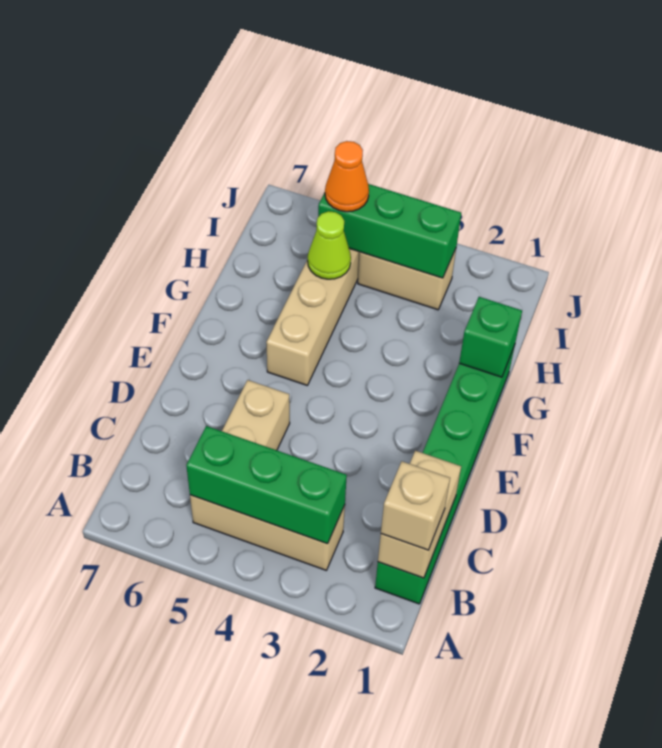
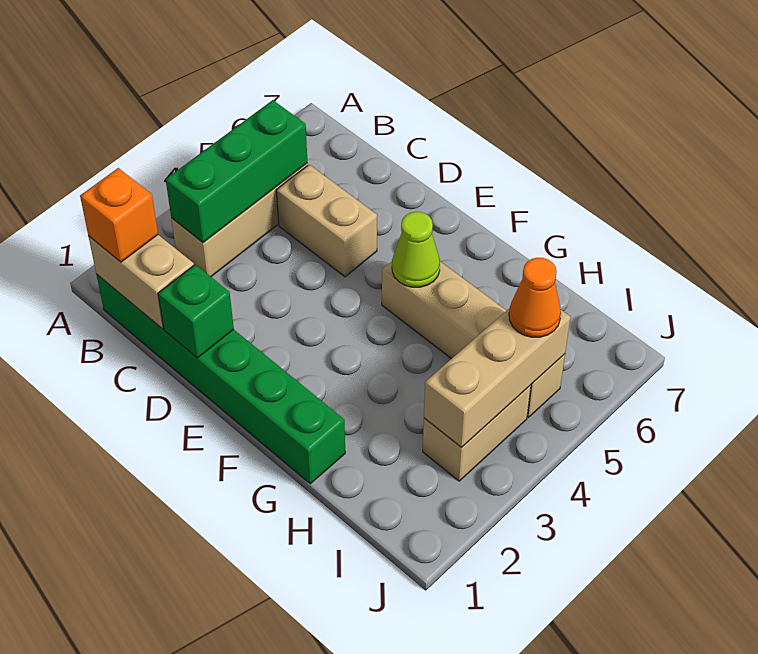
tan 1x1 brick [381,461,450,550] -> orange 1x1 brick [80,168,158,262]
green 1x1 brick [459,297,522,377] -> green 1x1 brick moved to [158,265,234,358]
lime 1x1 cone [308,211,351,279] -> lime 1x1 cone moved to [392,212,440,287]
green 1x3 brick [318,184,461,278] -> tan 1x3 brick [424,308,570,448]

